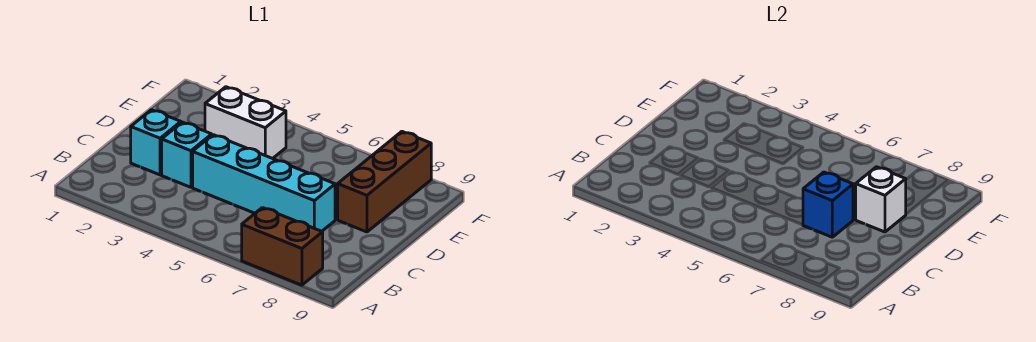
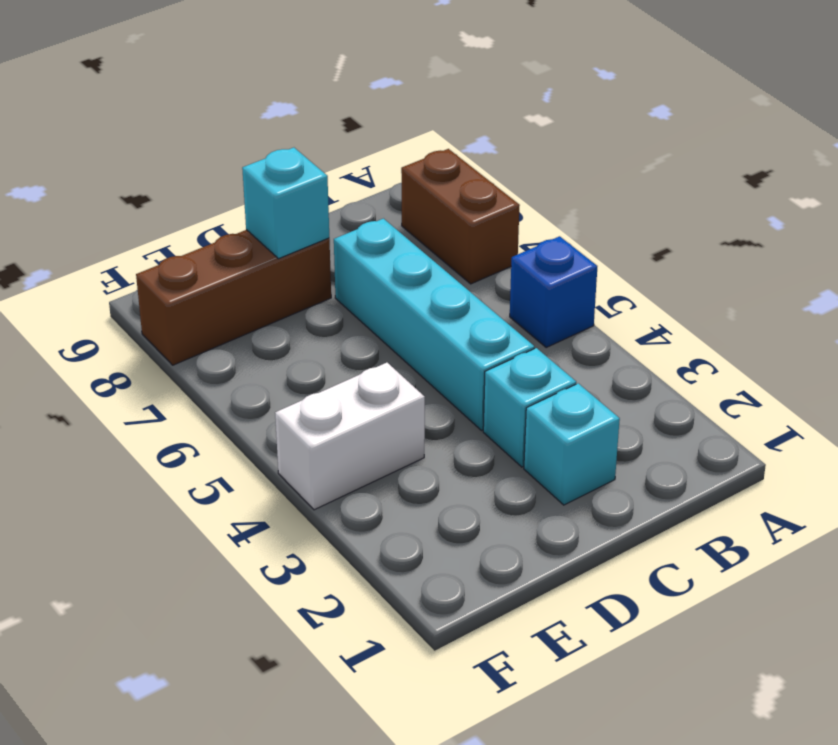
blue 1x1 brick [803,172,853,237] -> blue 1x1 brick moved to [510,236,597,347]
white 1x1 brick [856,167,906,232] -> cyan 1x1 brick [242,148,329,259]
white 1x2 brick [205,87,286,159] -> white 1x2 brick turned to [275,363,425,510]

